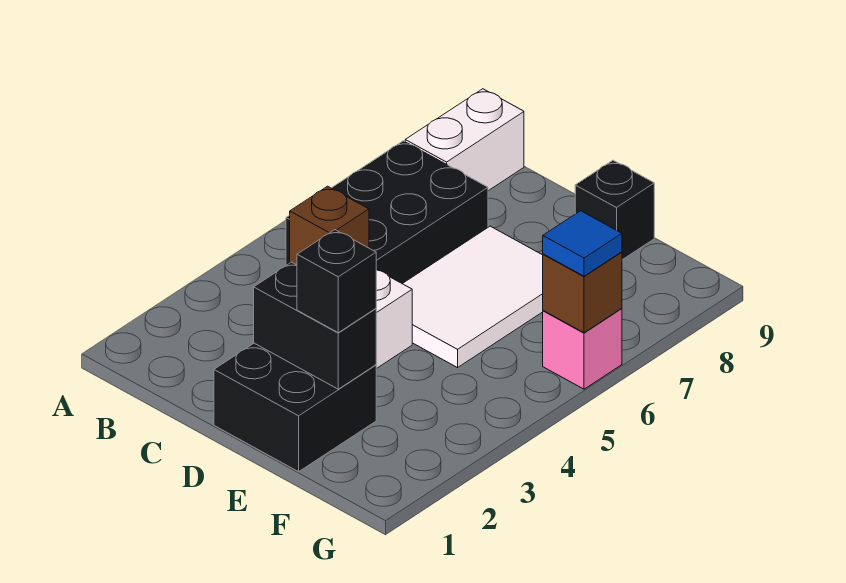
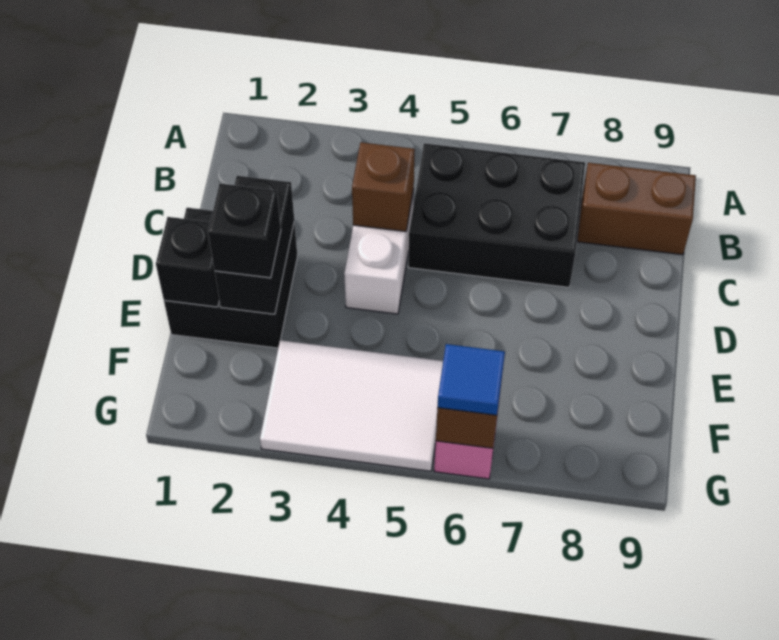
white 1x2 brick [405,89,524,191] -> brown 1x2 brick [577,163,696,255]
white 2x3 tile [403,226,543,368] -> white 2x3 tile moved to [260,340,443,471]
black 1x1 brick [575,160,654,260] -> black 1x1 brick moved to [156,217,219,307]

